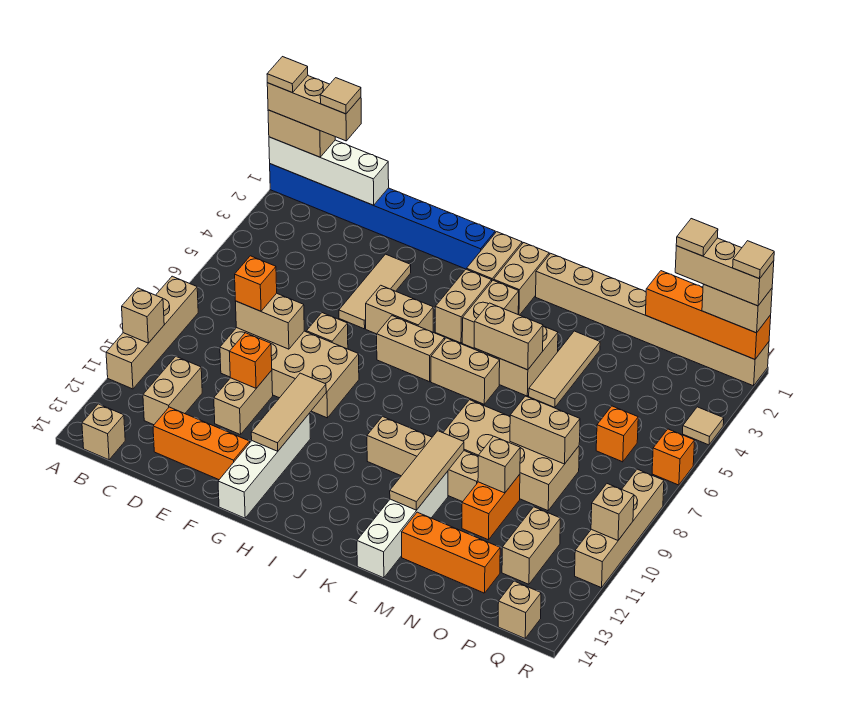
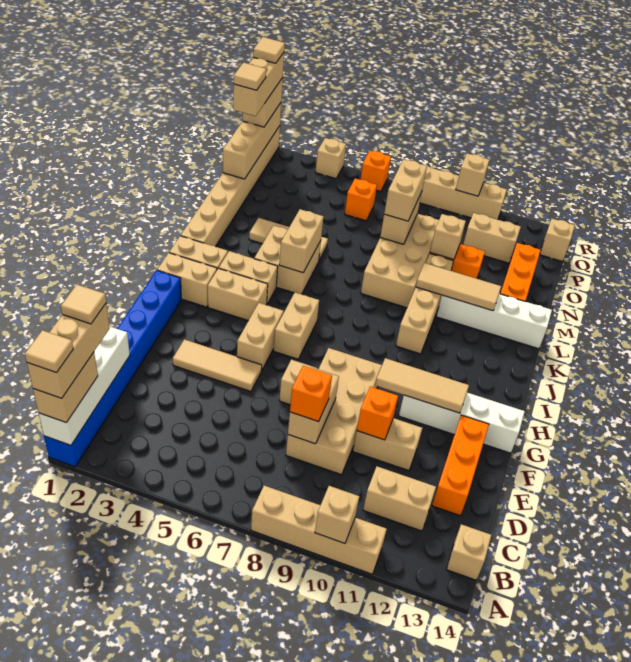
tan 1x2 brick [431,338,500,404] -> tan 1x2 brick moved to [384,159,427,221]
orange 1x4 brick [645,271,771,359] -> tan 1x4 brick [223,103,281,179]
tan 1x1 tile [683,407,724,445] -> tan 1x1 brick [315,138,346,179]

